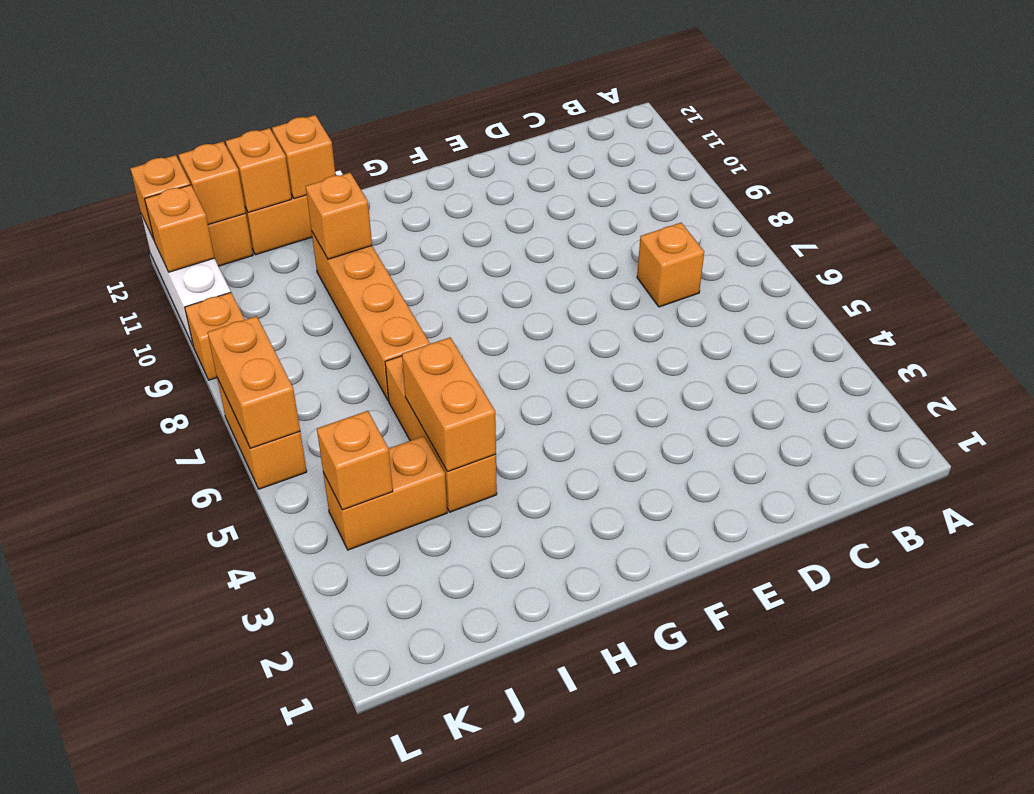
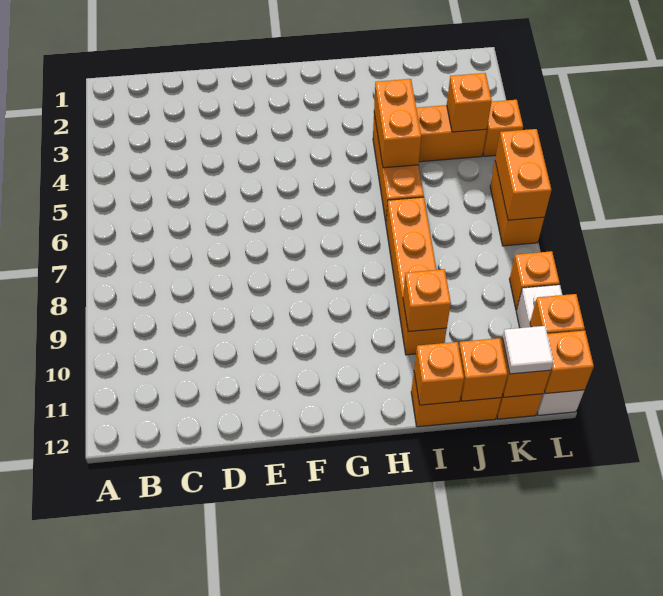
orange 1x1 brick [637,223,704,307] -> orange 1x1 brick moved to [483,100,523,156]
none -> white 1x1 tile [503,326,553,374]

